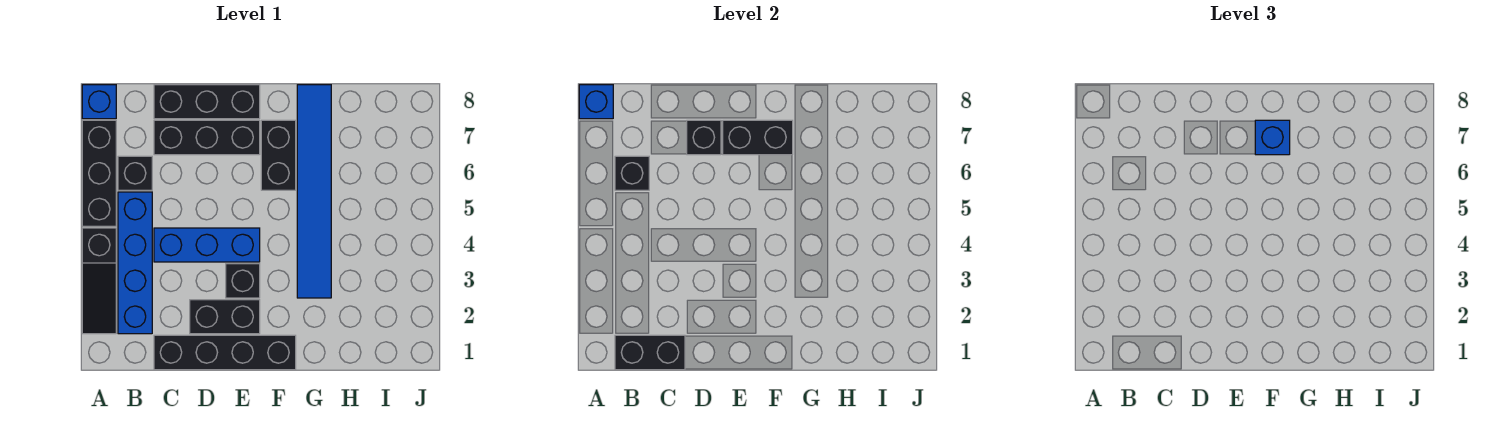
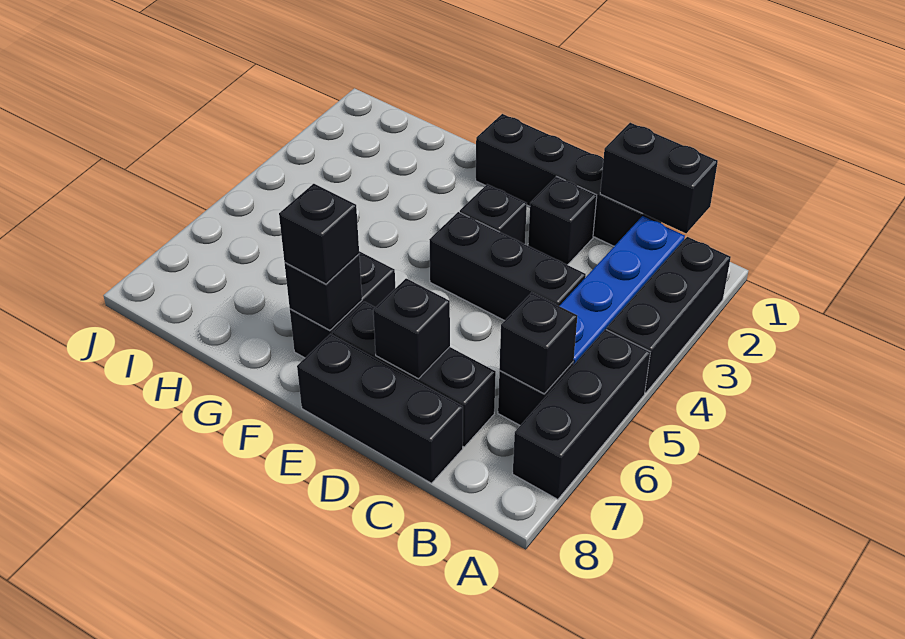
black 1x3 slope [82,228,116,334] -> black 1x3 brick [606,237,731,393]
blue 1x1 brick [82,85,116,119] -> none
blue 1x1 brick [579,85,613,119] -> none
blue 1x3 brick [154,228,260,262] -> black 1x3 brick [429,212,586,321]
black 1x2 brick [190,300,260,334] -> black 1x1 brick [528,177,597,265]
black 1x2 brick [723,120,793,155] -> black 1x1 brick [285,254,362,331]
blue 1x1 brick [1255,120,1290,155] -> black 1x1 brick [279,184,359,284]
blue 1x6 tile [297,85,331,298] -> none

